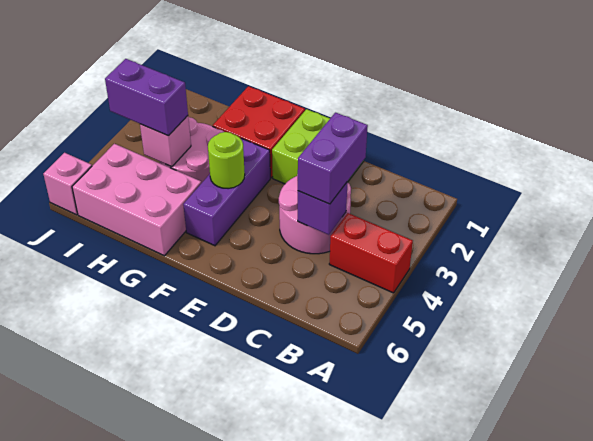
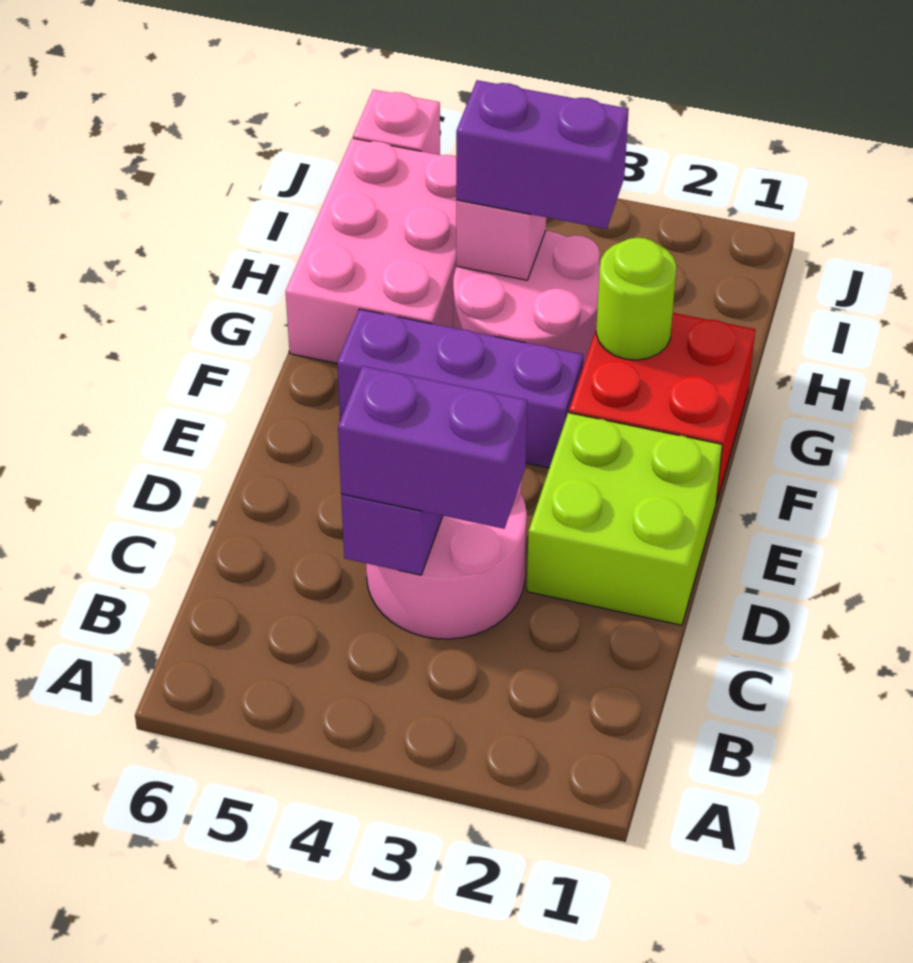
red 1x2 brick [329,213,413,293] -> none
lime 1x1 round brick [208,132,245,189] -> lime 1x1 round brick moved to [596,238,676,360]
purple 1x2 brick [105,59,188,136] -> purple 1x2 brick turned to [456,80,629,229]

